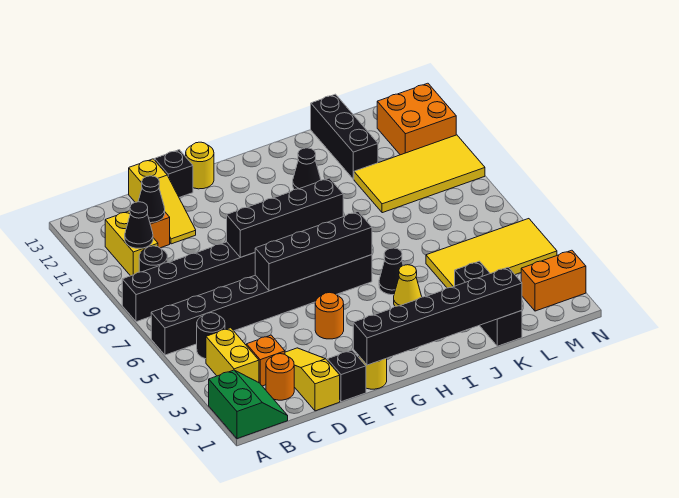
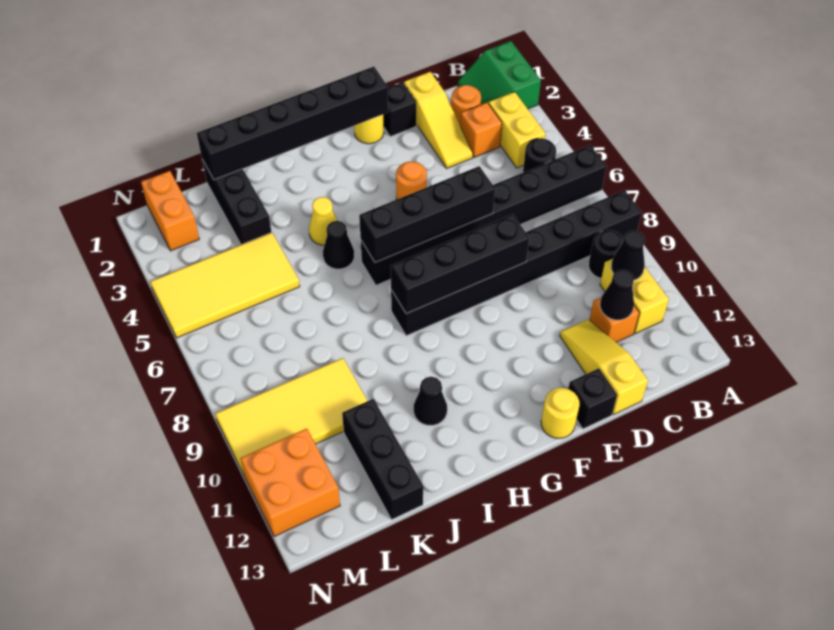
orange 1x2 brick [521,250,586,311] -> orange 1x2 brick turned to [141,171,199,251]

